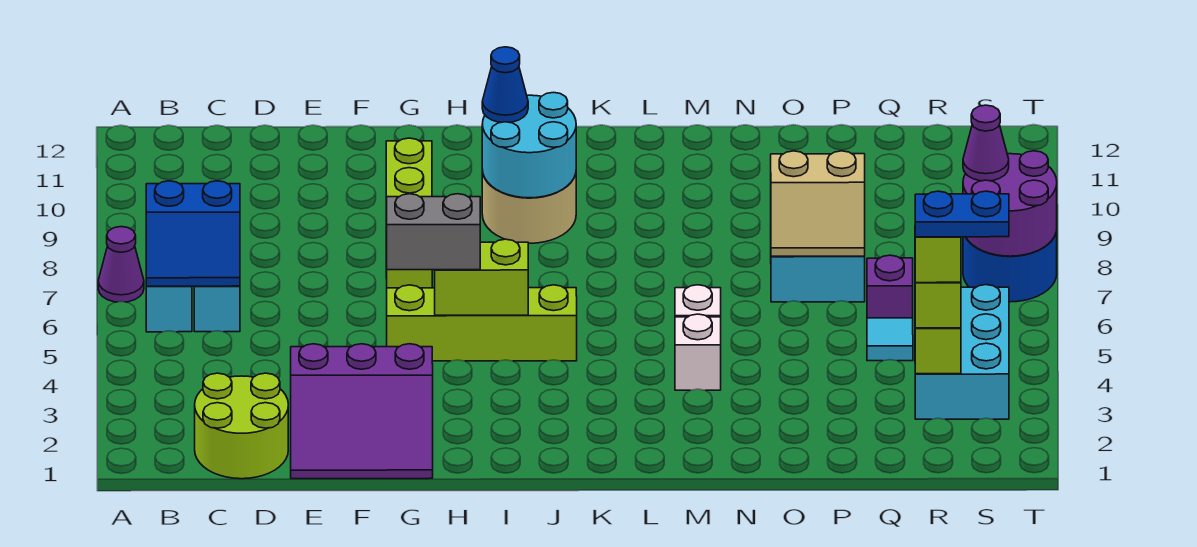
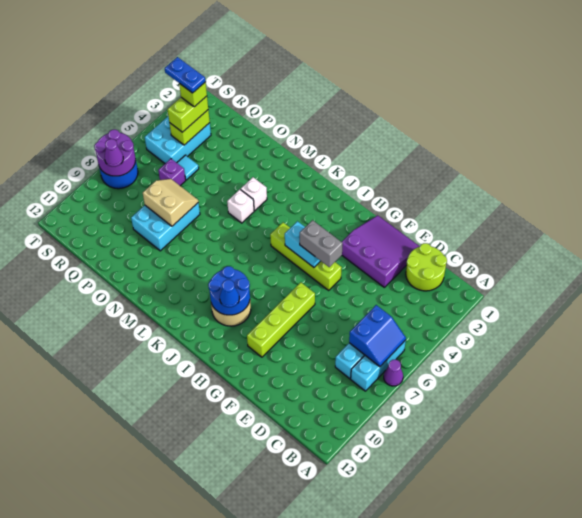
blue 2x2 slope [146,181,240,287] -> blue 2x2 slope turned to [349,305,406,367]
lime 1x2 brick [435,239,528,315] -> cyan 1x2 brick [285,221,320,267]
cyan 2x2 round brick [482,92,576,198] -> blue 2x2 round brick [208,266,250,315]

